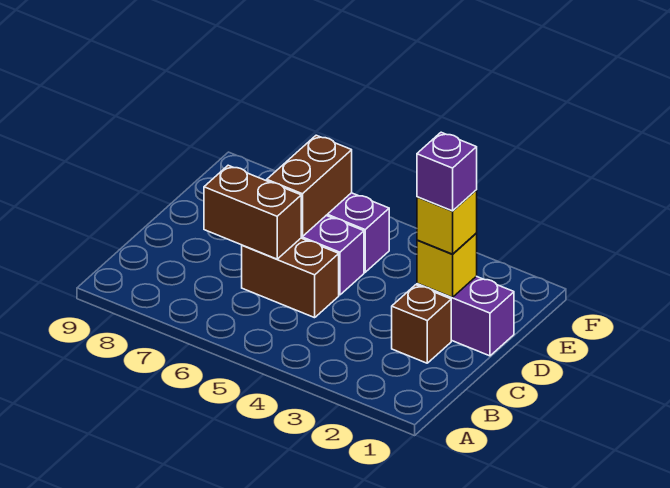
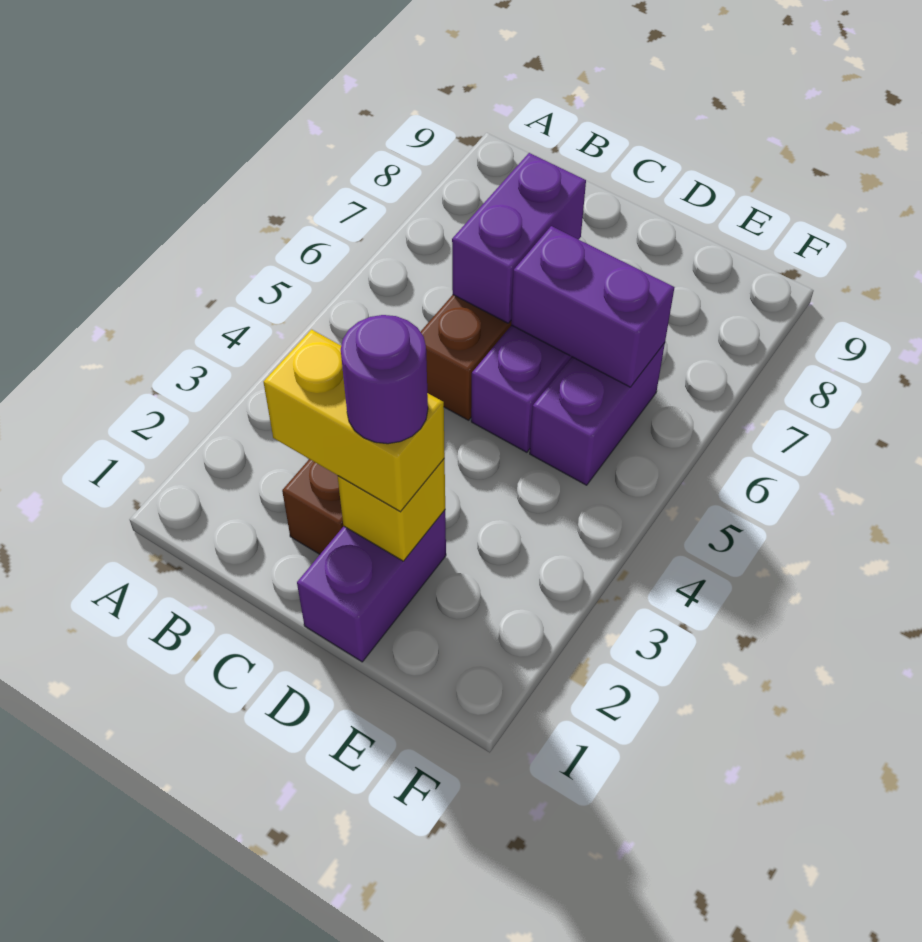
brown 1x2 brick [204,165,301,259] -> purple 1x2 brick [452,153,586,323]
yellow 1x1 brick [417,190,477,254] -> yellow 1x2 brick [264,330,445,512]
purple 1x1 brick [417,132,477,211] -> purple 1x1 round brick [341,315,428,444]
brown 1x2 brick [267,135,352,237] -> purple 1x2 brick [511,226,675,387]

